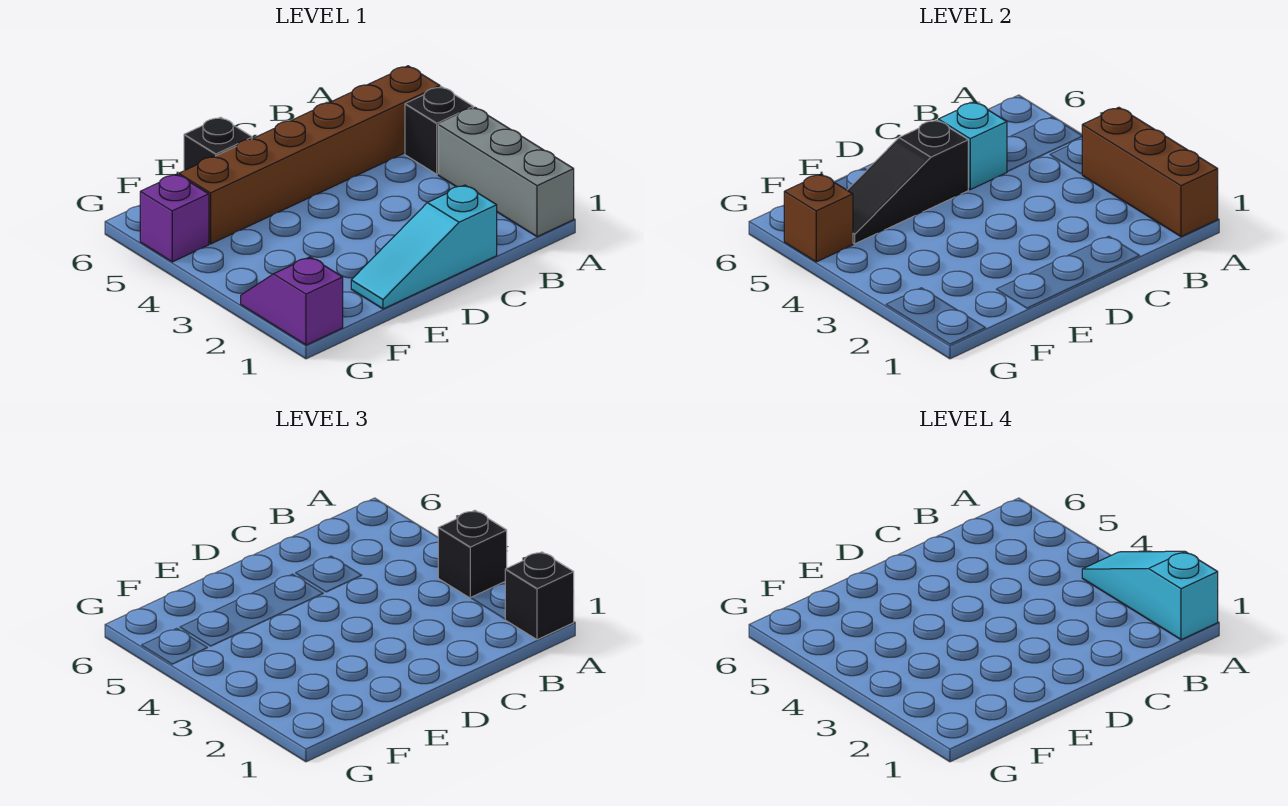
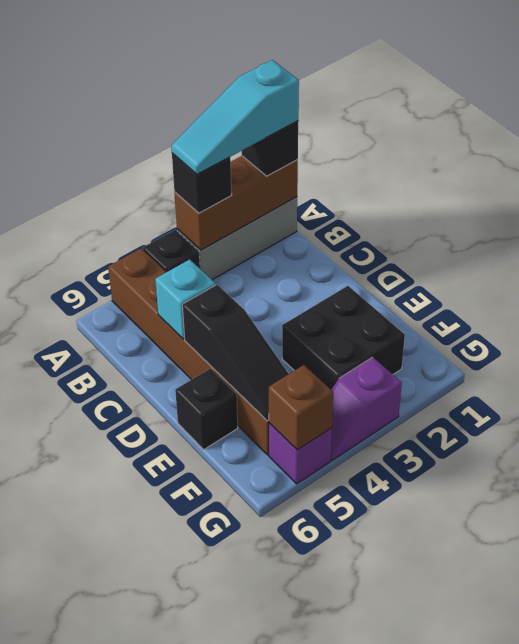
cyan 1x3 slope [351,185,497,309] -> none
none -> black 2x2 brick [282,286,405,389]
purple 1x2 slope [241,257,343,345] -> purple 1x2 slope moved to [331,357,402,460]

